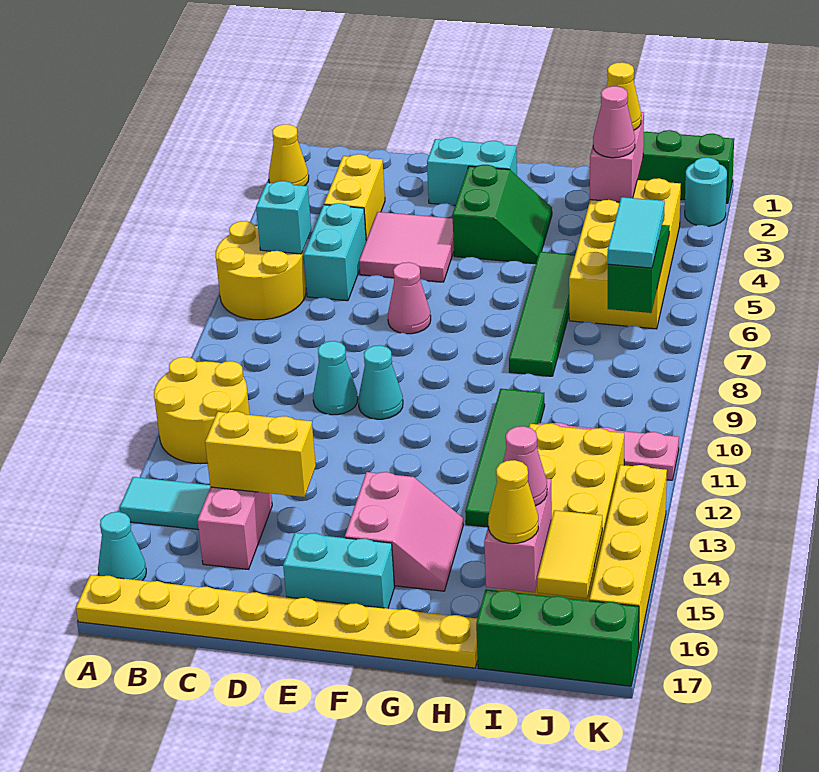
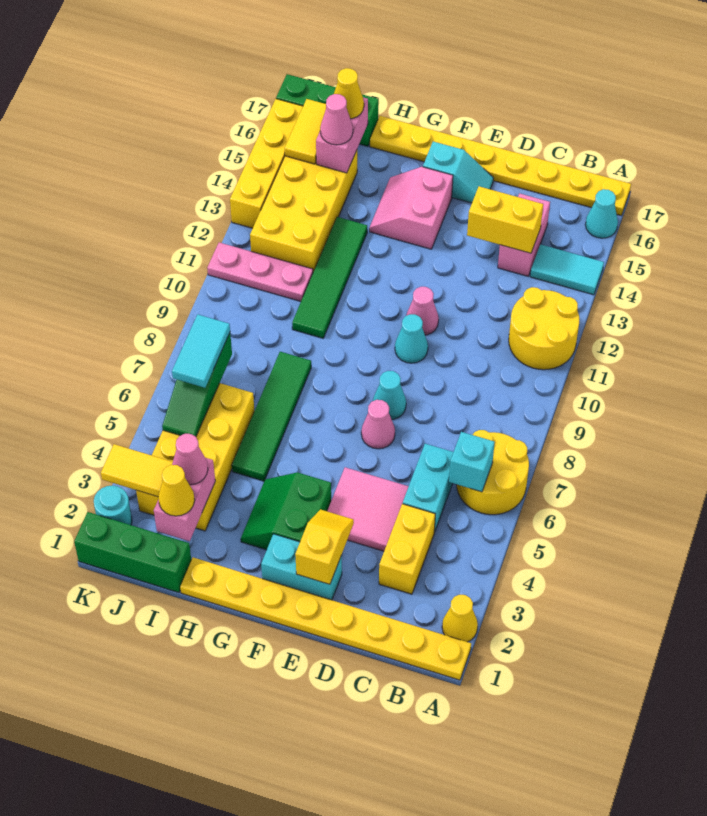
none -> yellow 1x8 plate [180,557,471,680]
cyan 1x1 cone [313,341,358,415] -> cyan 1x1 cone moved to [373,371,406,420]
none -> yellow 1x2 slope [295,509,354,584]
none -> pink 1x1 cone [406,287,439,335]
cyan 1x2 brick [283,533,395,608] -> cyan 1x2 slope [423,142,494,203]
none -> yellow 1x2 tile [101,444,173,497]

